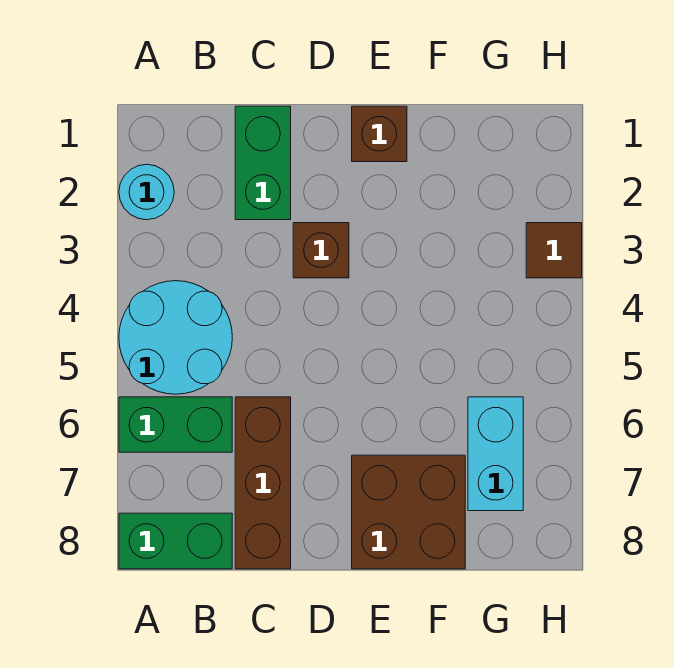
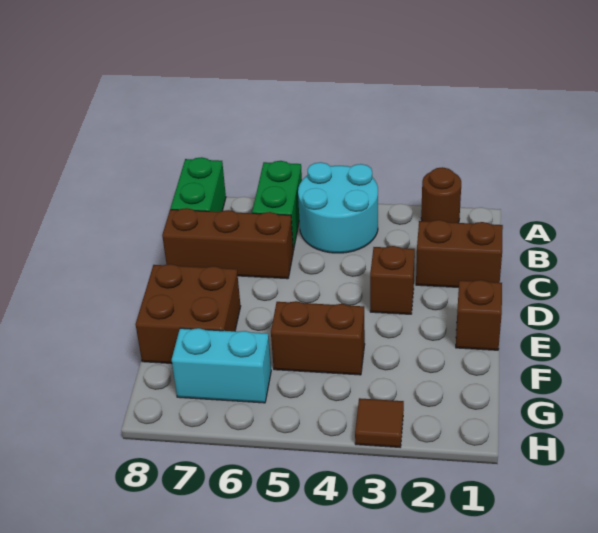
cyan 1x1 round brick [119,164,174,220] -> brown 1x1 round brick [421,167,461,223]
green 1x2 brick [235,106,291,220] -> brown 1x2 brick [416,220,503,287]
none -> brown 1x2 brick [271,301,365,375]

